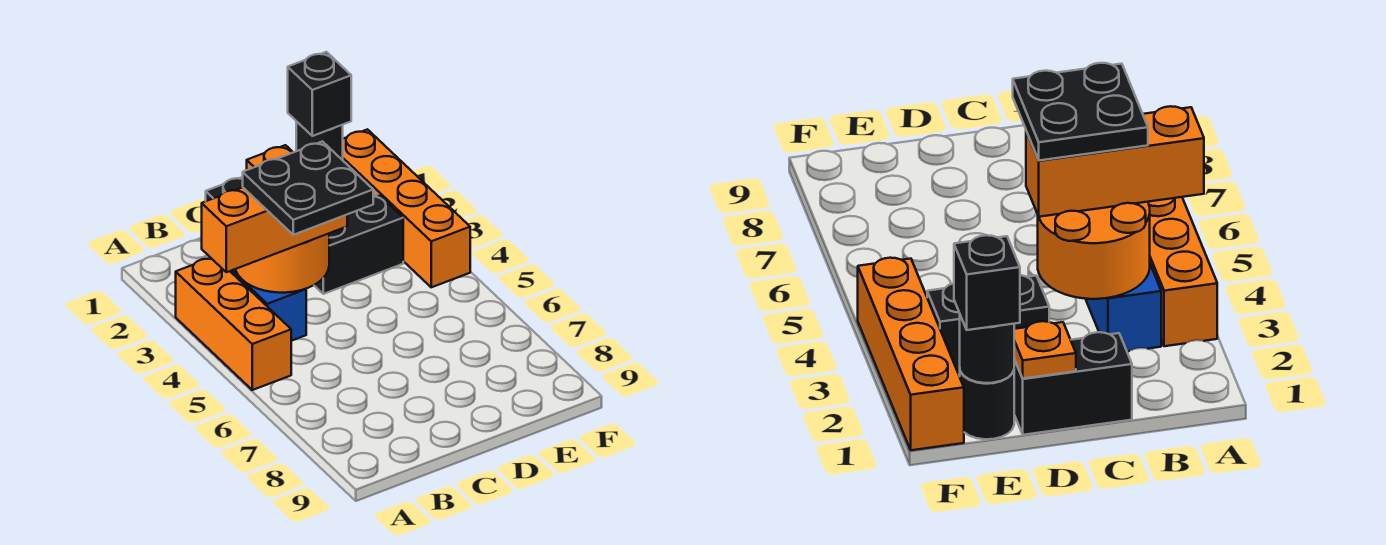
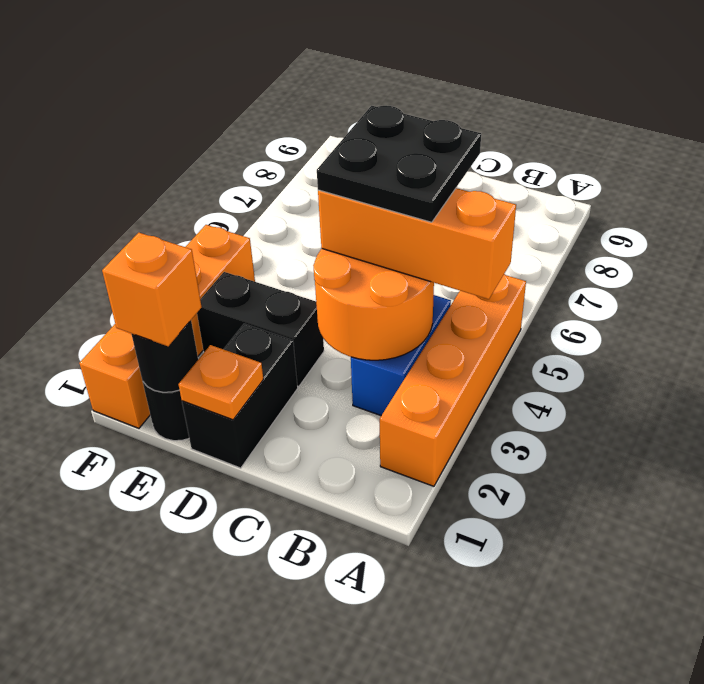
orange 1x3 brick [176,258,291,390] -> orange 1x4 brick [380,274,526,486]
black 1x2 brick [1014,332,1132,435] -> black 1x2 brick turned to [182,324,298,468]
black 1x1 brick [288,52,351,136] -> orange 1x1 brick [102,233,202,346]

